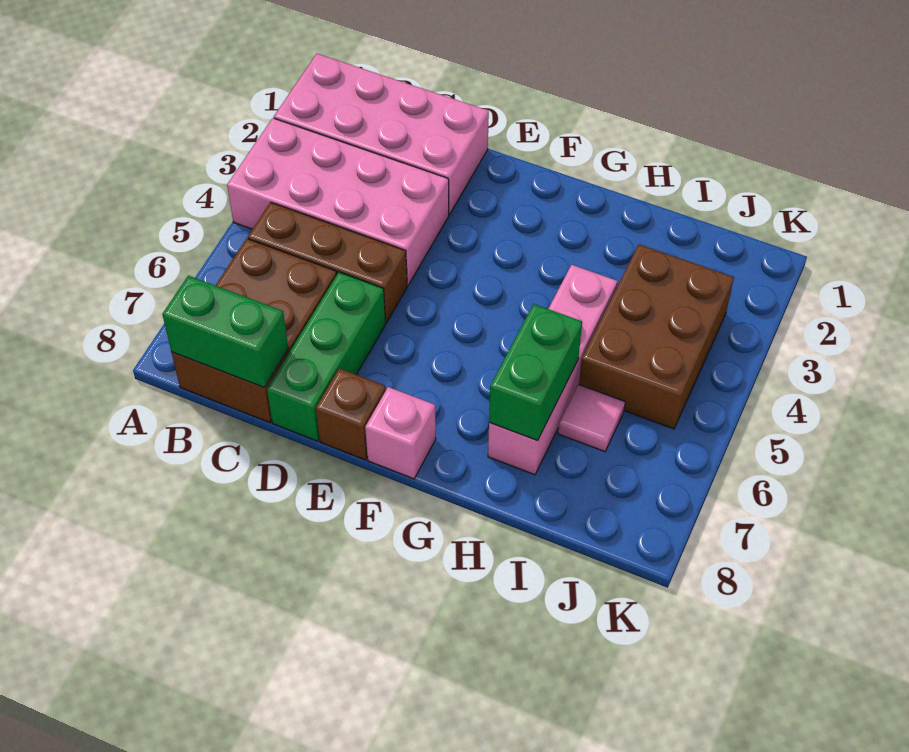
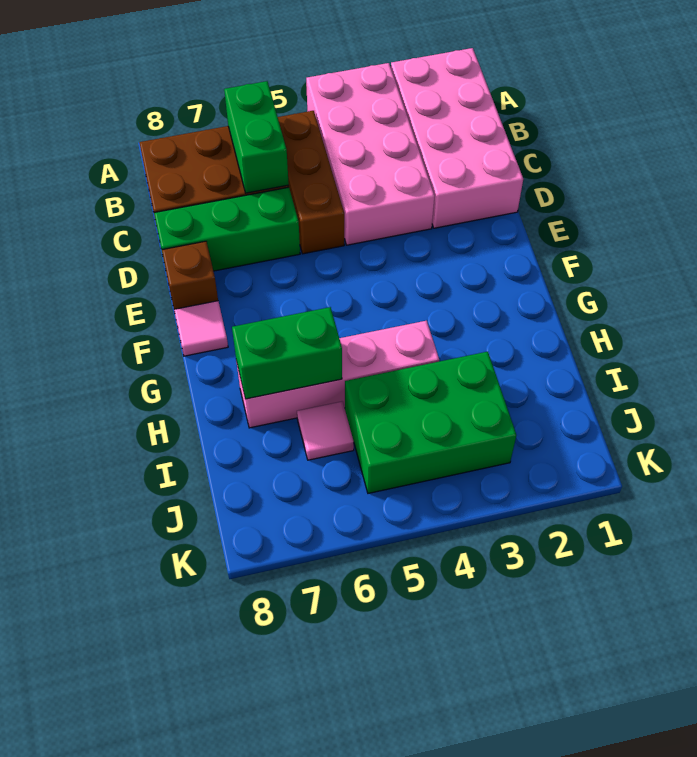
green 1x2 brick [162,276,288,387] -> green 1x2 brick moved to [224,81,289,193]
pink 1x1 brick [365,387,436,479] -> pink 1x1 tile [174,301,228,356]
brown 2x3 brick [579,244,734,429] -> green 2x3 brick [345,352,516,493]

